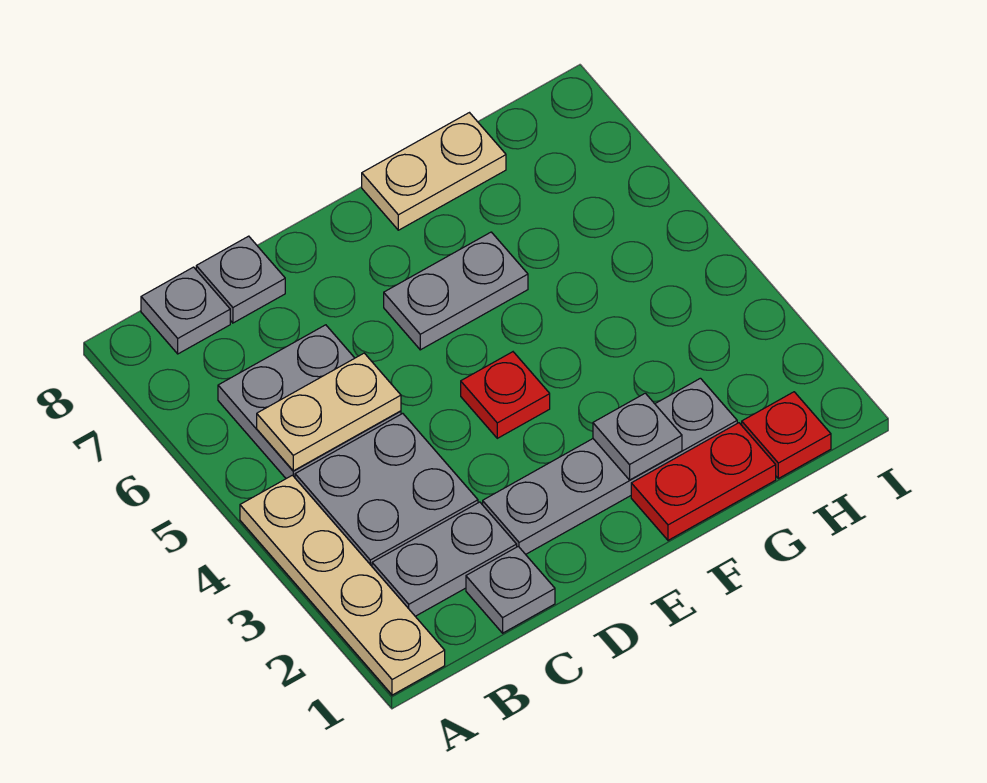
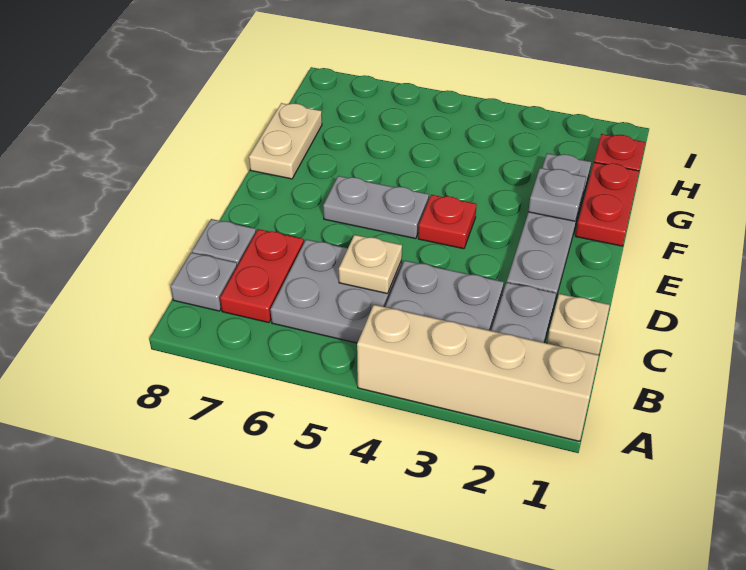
tan 1x4 plate [240,475,445,695] -> tan 1x4 brick [357,305,599,441]
tan 1x2 plate [257,353,401,471] -> tan 1x1 plate [339,235,402,294]
none -> red 1x2 plate [220,229,304,323]
grey 1x1 plate [466,546,555,633] -> tan 1x1 plate [547,294,610,355]
grey 1x2 plate [384,232,528,350] -> grey 1x2 plate turned to [323,176,429,239]

